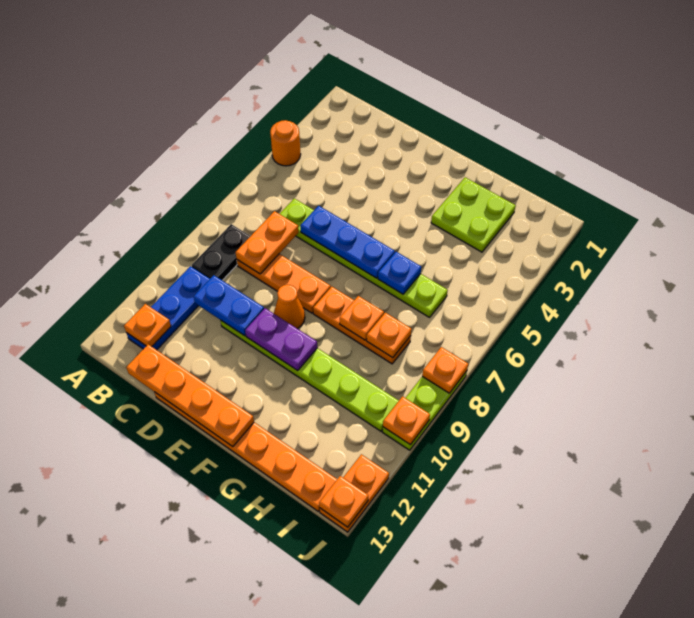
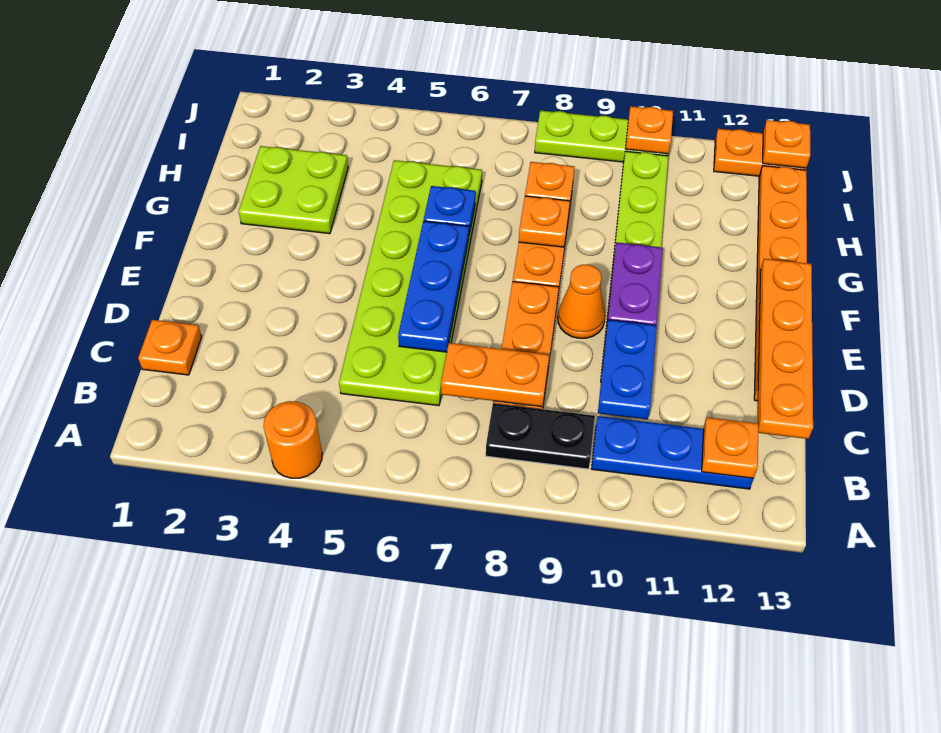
lime 1x6 plate [280,199,448,317] -> lime 2x6 plate [339,160,482,406]
orange 1x1 plate [422,347,468,393] -> orange 1x1 plate moved to [138,320,202,375]

